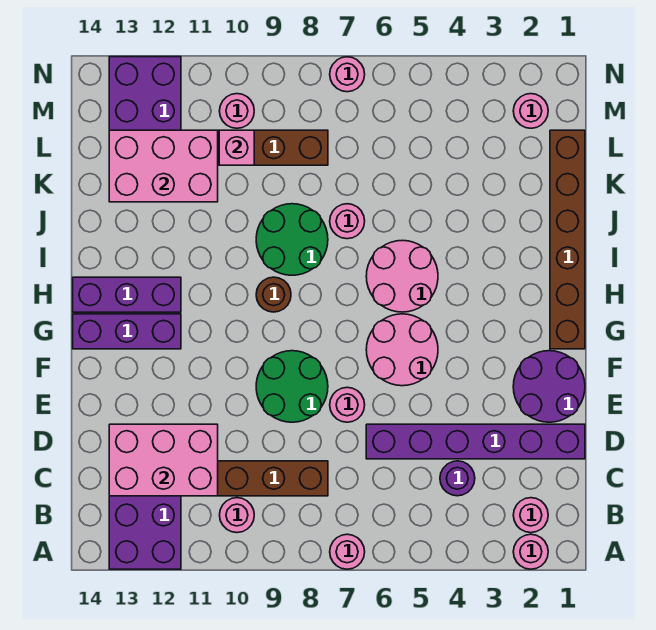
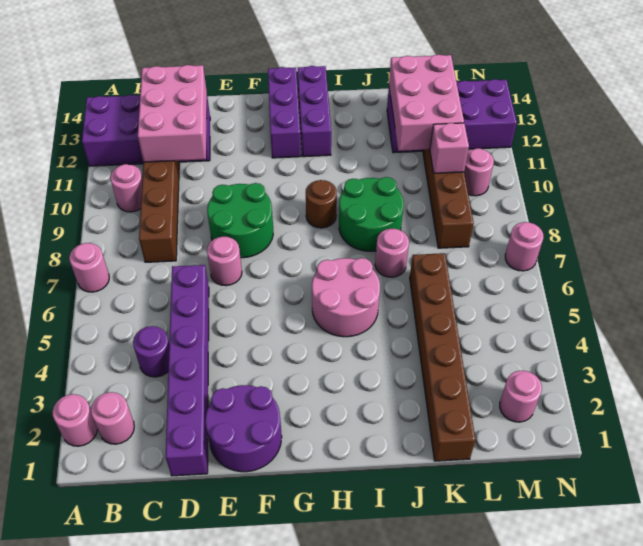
pink 2x2 round brick [366,314,438,386] -> none
brown 1x6 brick [550,130,585,349] -> brown 1x6 brick turned to [410,253,476,461]

